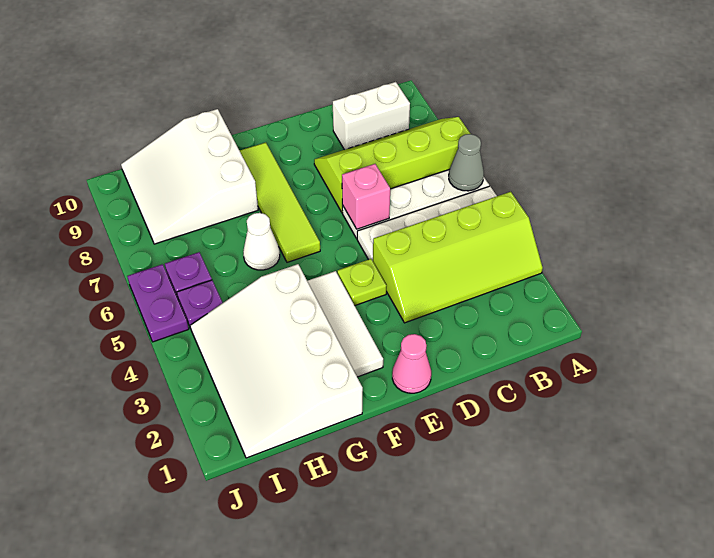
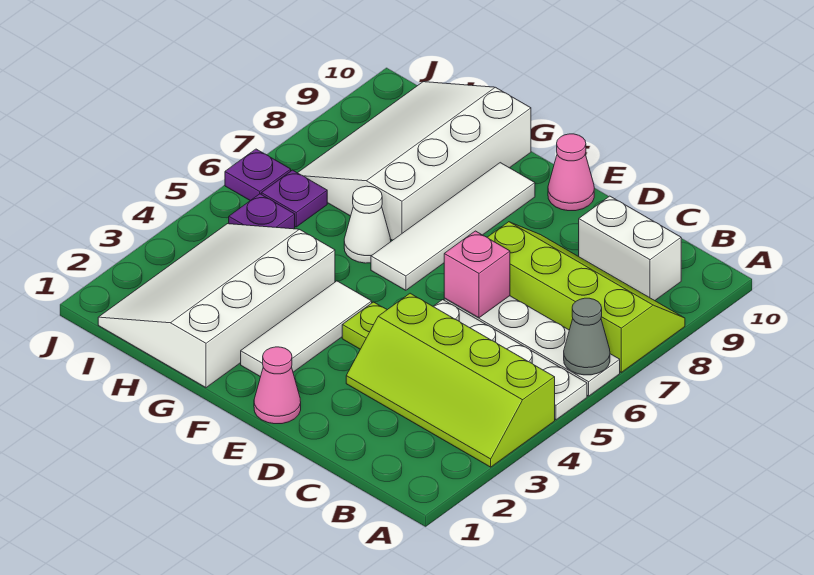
none -> pink 1x1 cone [548,134,594,211]
lime 1x4 tile [240,143,320,262] -> white 1x4 tile [371,163,535,290]
white 3x3 slope [121,109,258,244] -> white 3x4 slope [298,82,531,240]
purple 1x2 plate [127,264,189,342] -> purple 1x1 plate [225,149,291,201]

